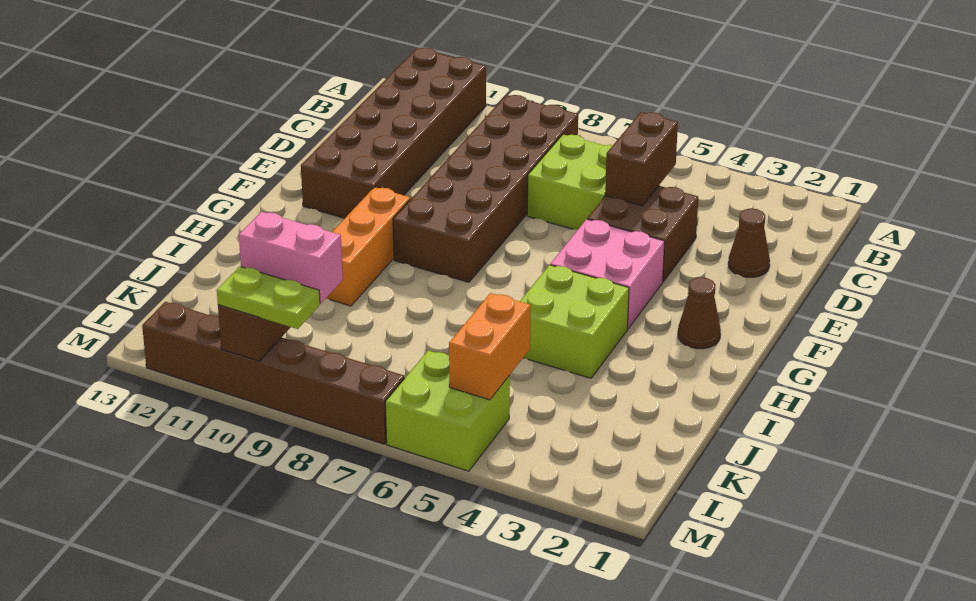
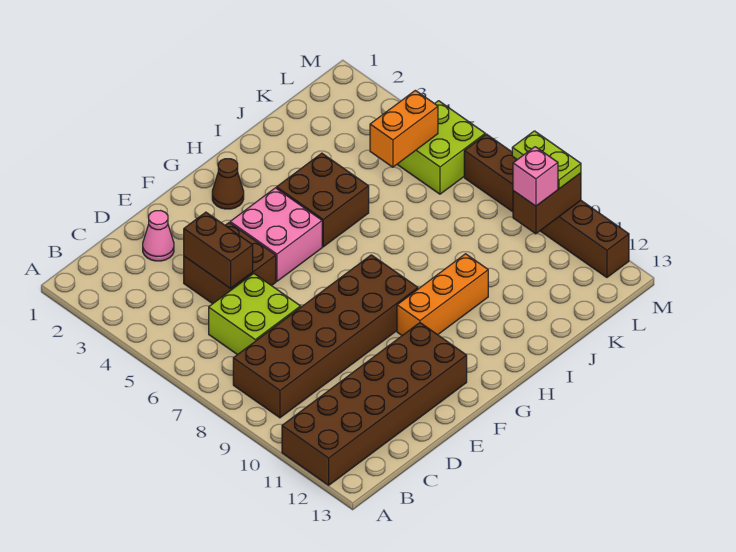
brown 1x2 brick [605,112,678,206] -> brown 1x2 brick turned to [184,212,253,289]
brown 1x1 cone [728,209,770,277] -> pink 1x1 cone [143,211,174,261]
lime 2x2 brick [520,265,629,378] -> brown 2x2 brick [277,153,369,247]
pink 1x2 brick [239,212,343,303] -> pink 1x1 brick [513,147,558,206]

